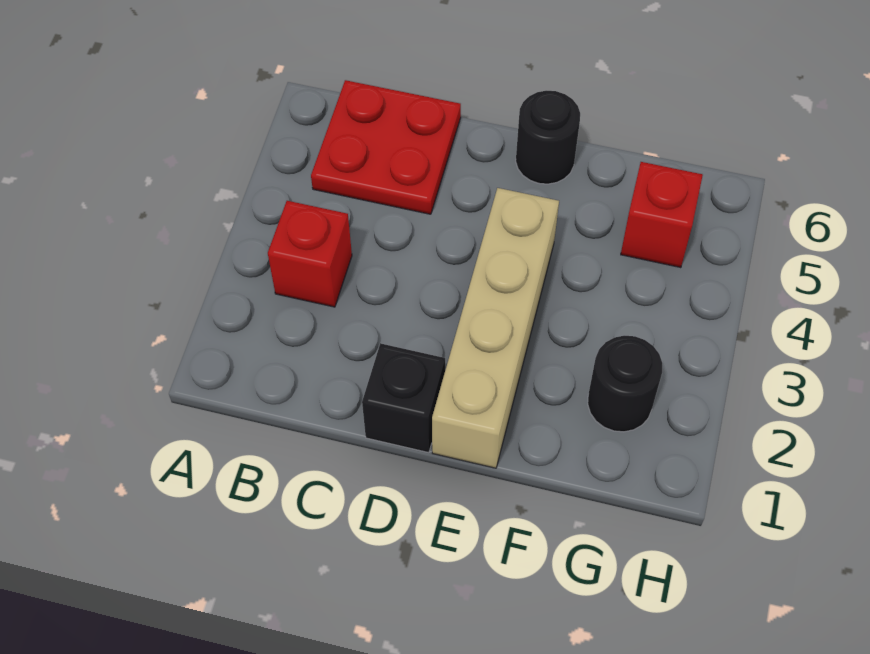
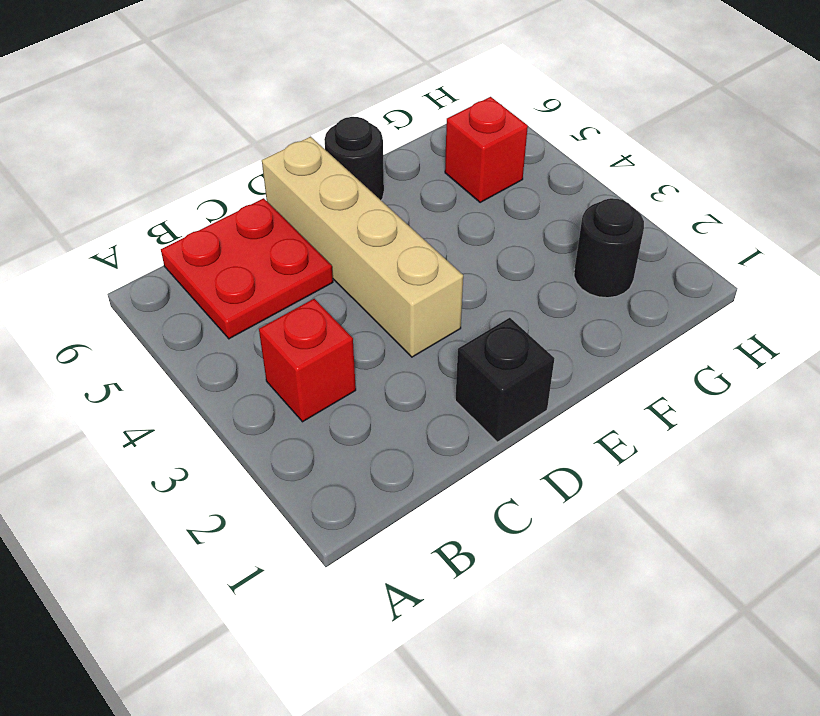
tan 1x4 brick [432,188,559,468] -> tan 1x4 brick moved to [262,137,463,357]

